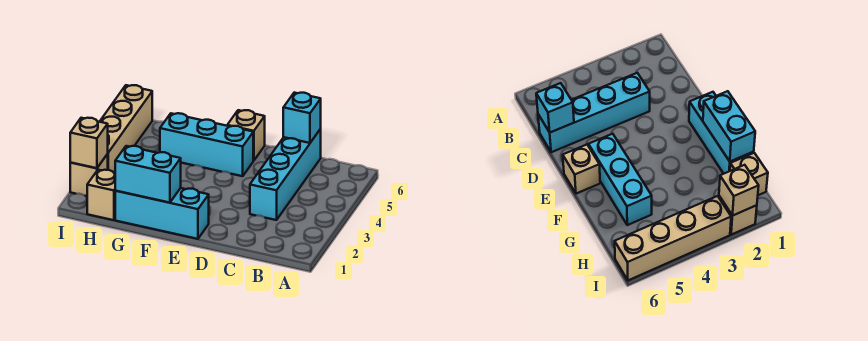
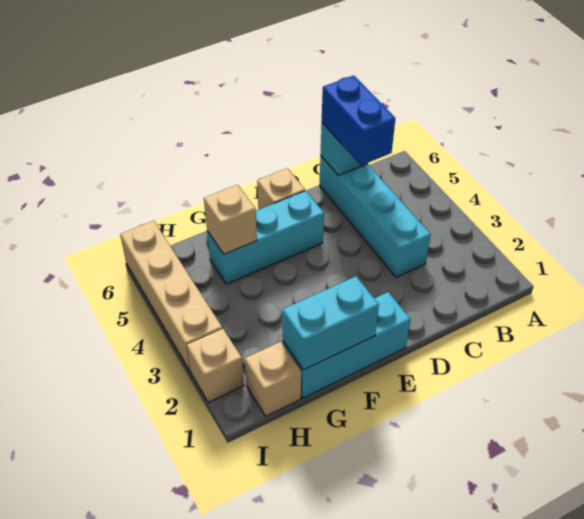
none -> blue 1x2 brick [322,75,395,165]
tan 1x1 brick [70,118,108,168] -> tan 1x1 brick moved to [204,185,257,254]

